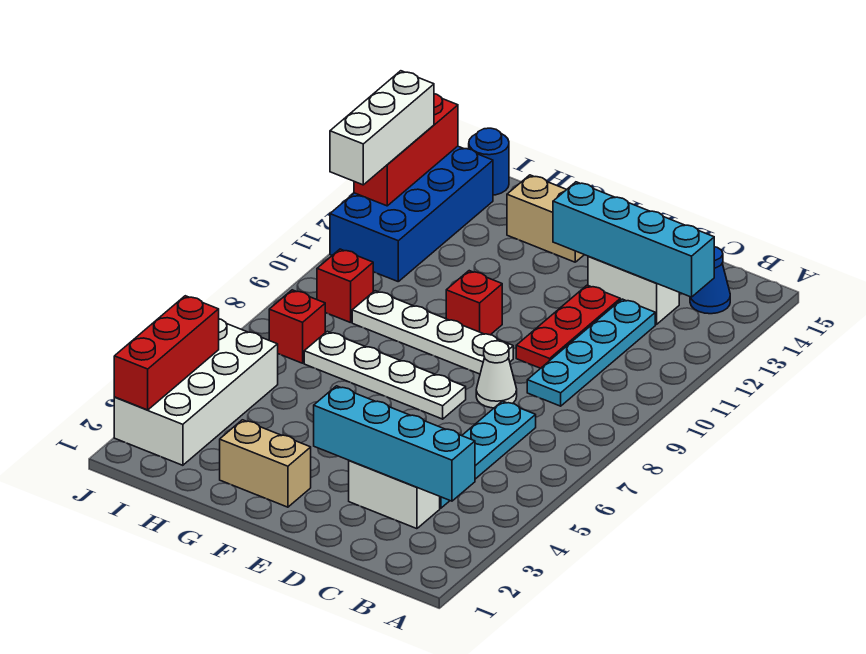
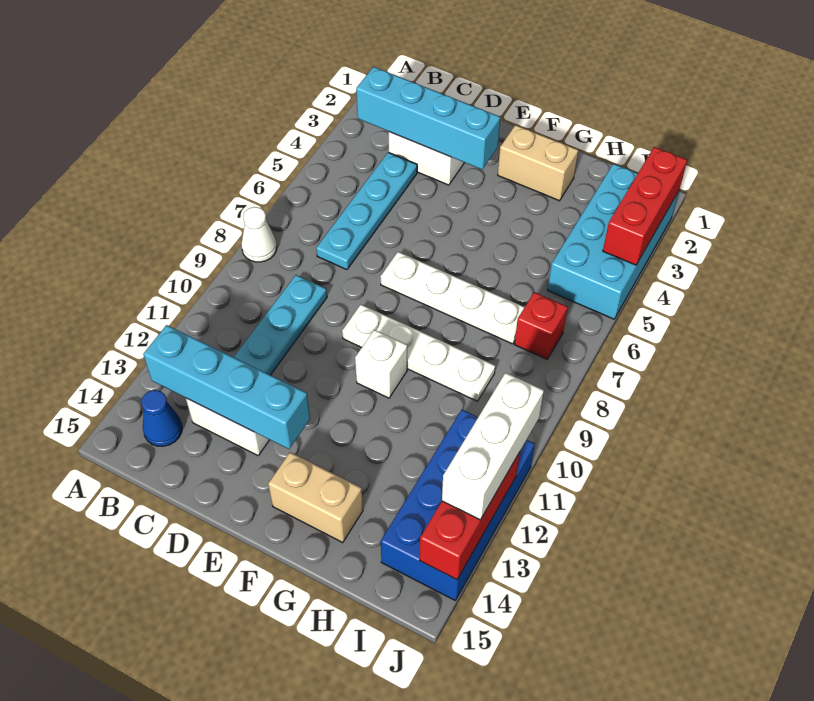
white 1x1 cone [476,341,517,408] -> white 1x1 cone moved to [241,207,277,262]
red 1x3 plate [516,285,620,368] -> none
red 1x1 brick [446,271,502,335] -> white 1x1 brick [355,330,407,398]
white 2x4 brick [114,319,278,465] -> cyan 2x4 brick [548,164,679,319]
red 1x1 brick [317,249,373,323] -> none
blue 1x1 round brick [469,128,509,195] -> none

